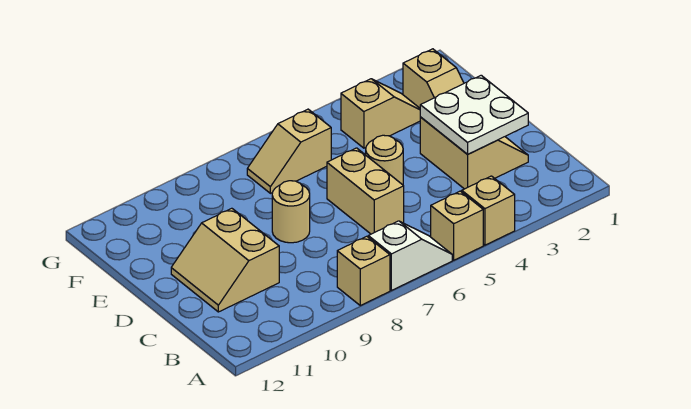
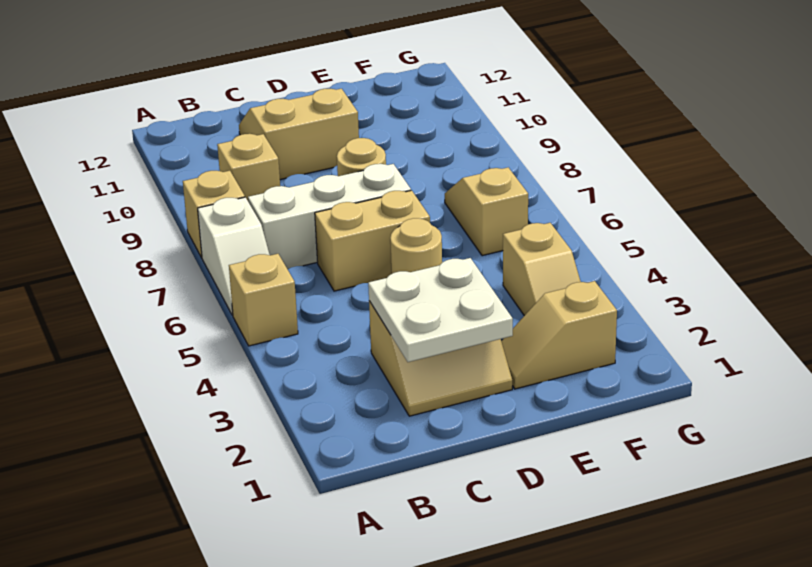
tan 1x1 brick [462,176,515,245] -> tan 1x1 brick moved to [217,134,280,200]
none -> white 1x3 brick [248,164,411,269]

